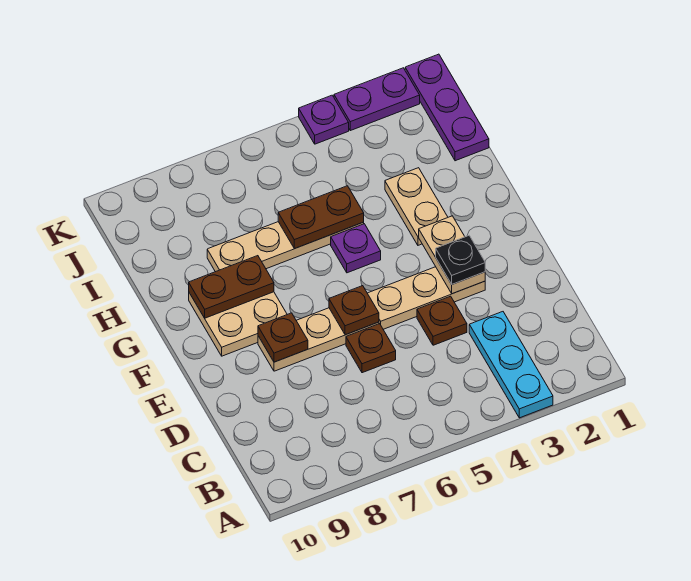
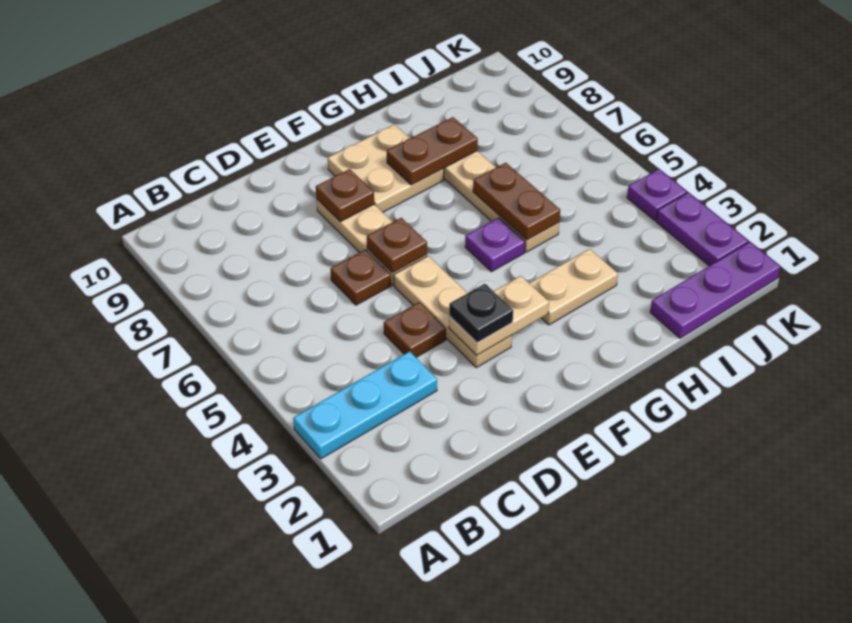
brown 1x2 plate [189,256,274,318] -> brown 1x2 plate turned to [387,117,478,185]

